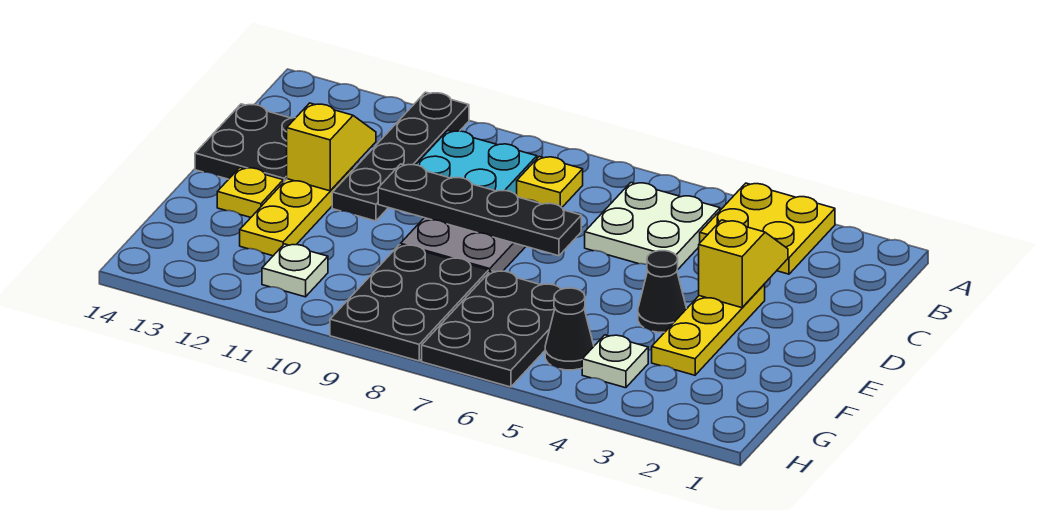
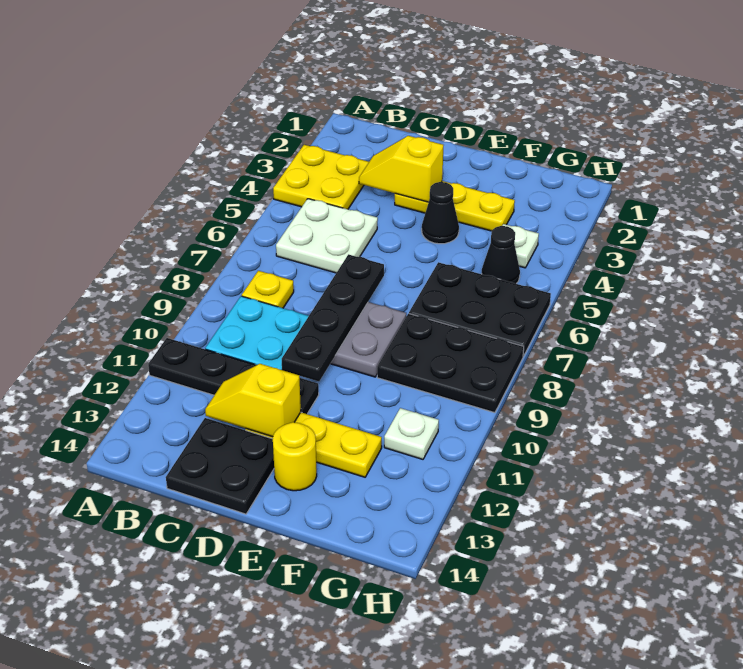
yellow 1x1 plate [217,168,283,217] -> yellow 1x1 round brick [273,422,317,491]

